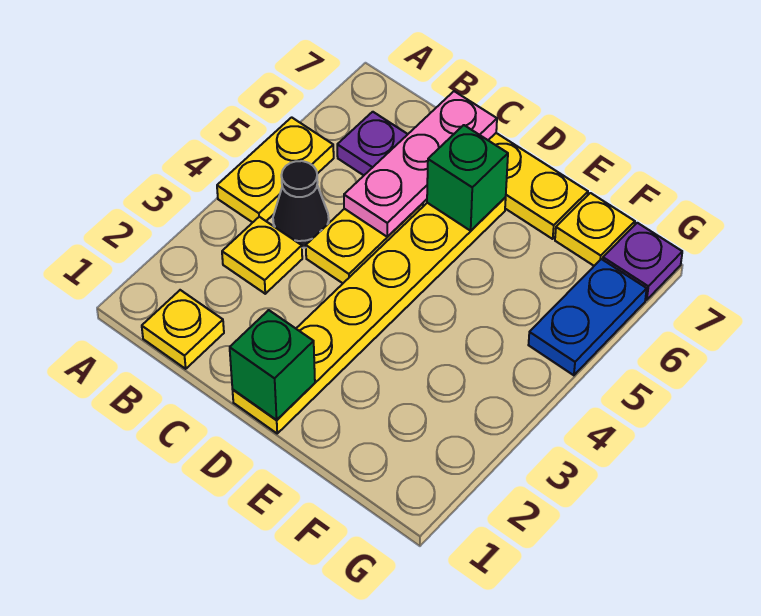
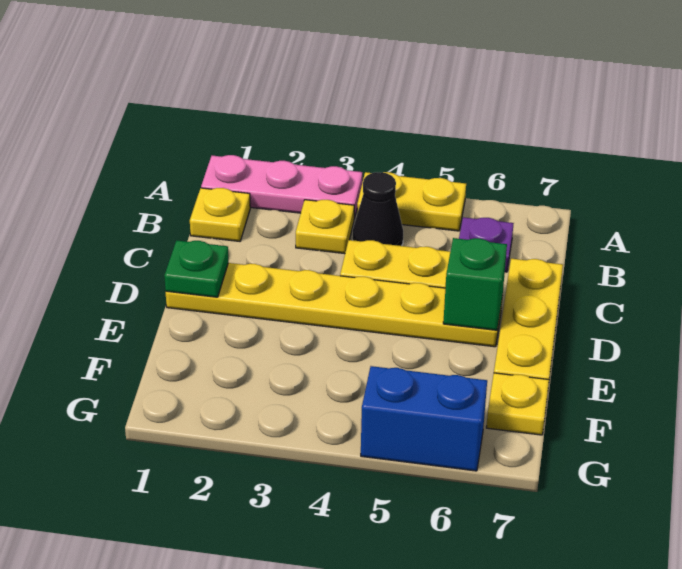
pink 1x3 plate [344,91,497,237] -> pink 1x3 plate moved to [201,155,362,219]
green 1x1 brick [230,310,315,420] -> green 1x1 plate [164,240,228,297]
blue 1x2 plate [529,259,647,375] -> blue 1x2 brick [361,366,487,471]
purple 1x1 plate [603,223,682,300] -> none

